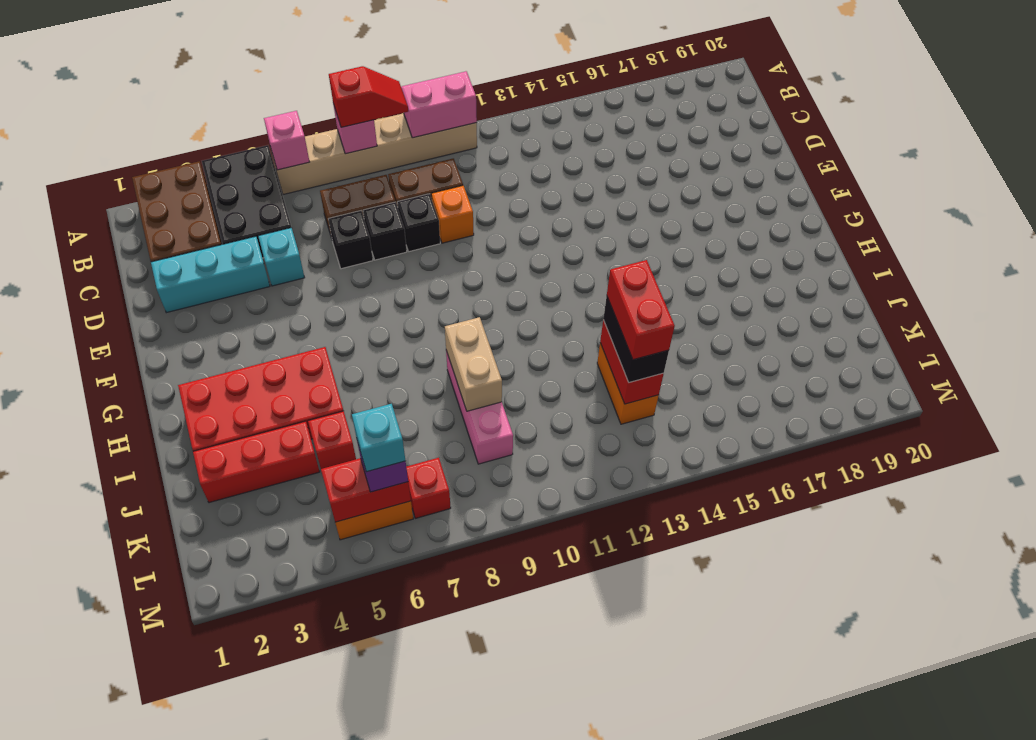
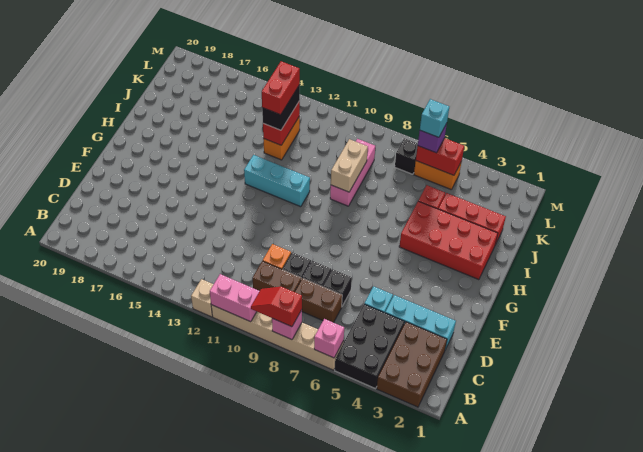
none -> tan 1x1 brick [191,279,214,317]
none -> cyan 1x3 brick [244,155,310,207]
red 1x1 brick [406,458,451,518] -> black 1x1 brick [395,138,418,174]

